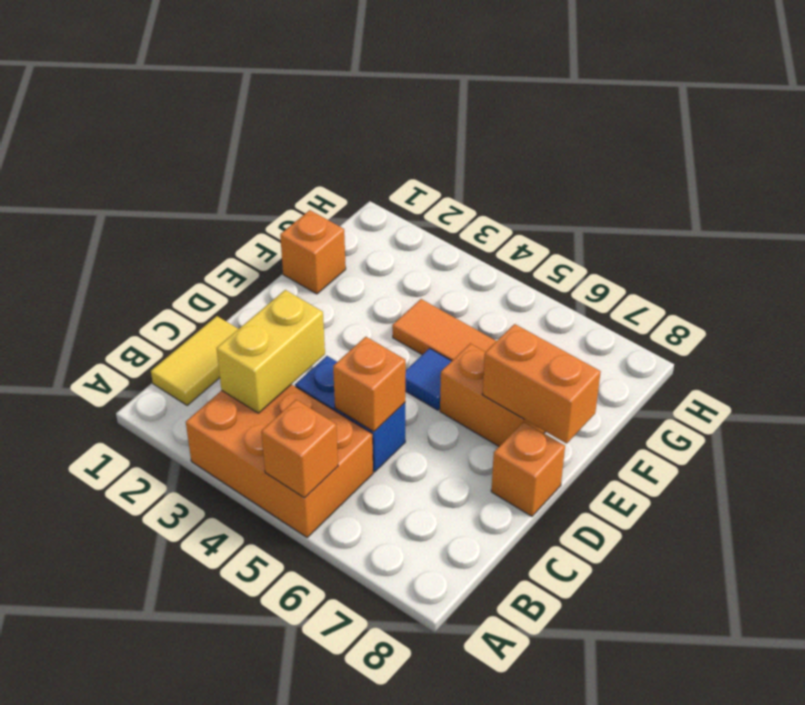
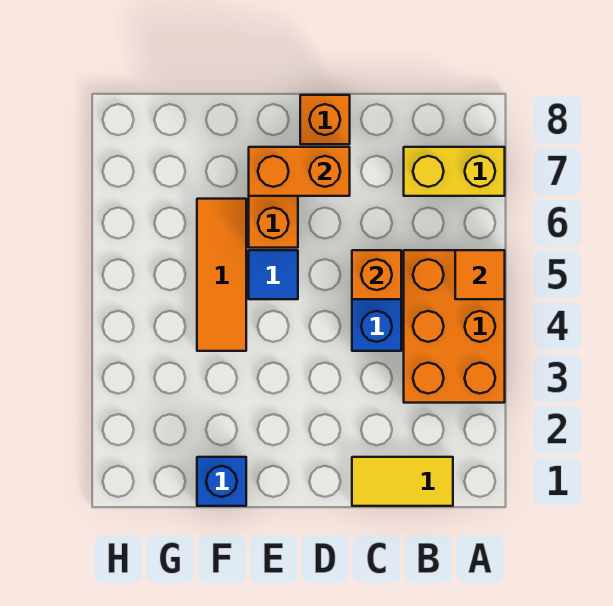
orange 1x1 brick [261,400,338,498] -> orange 1x1 tile [455,250,505,299]
yellow 1x2 brick [217,290,325,413] -> yellow 1x2 brick moved to [404,147,505,196]
orange 1x2 brick [482,324,601,443] -> orange 1x2 brick turned to [249,147,350,196]
orange 1x1 brick [280,210,346,294] -> blue 1x1 brick [197,457,246,506]

